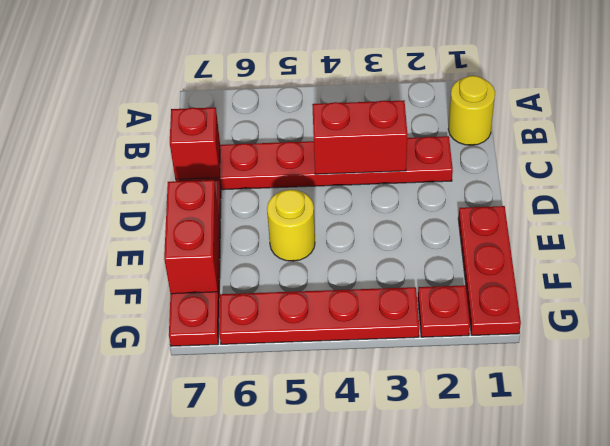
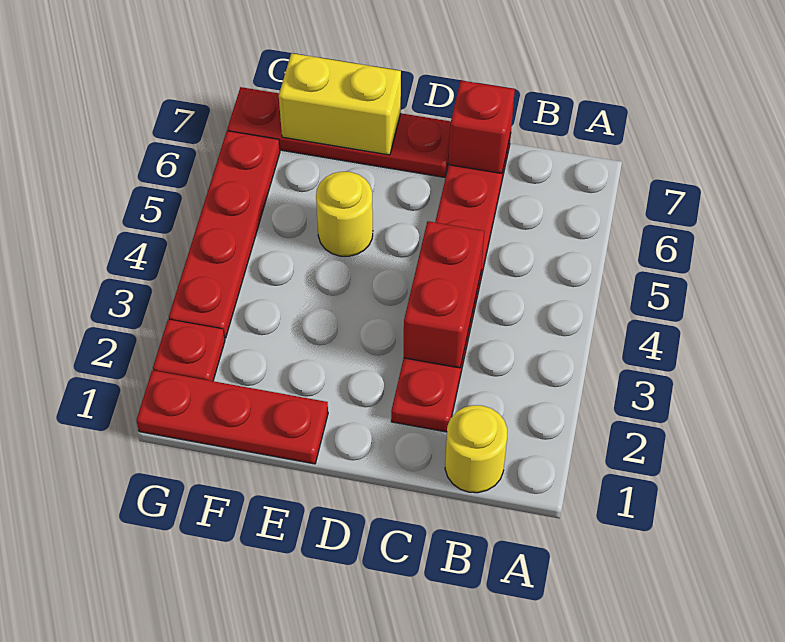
red 1x2 brick [164,180,219,294] -> yellow 1x2 brick [279,53,401,155]

